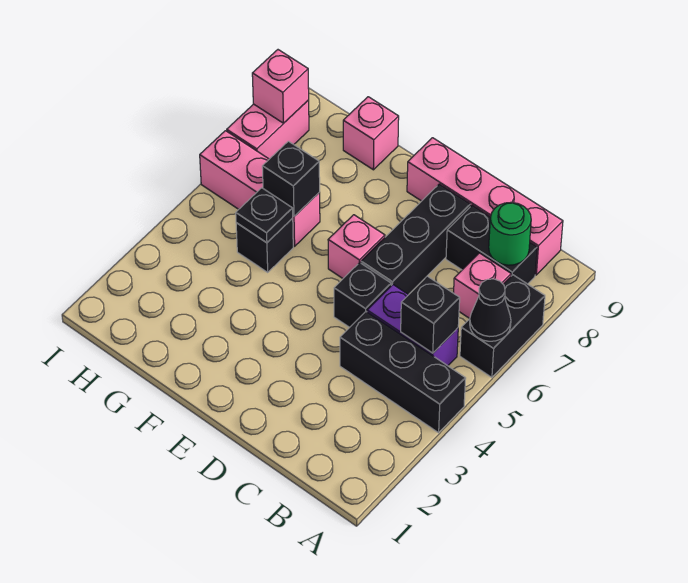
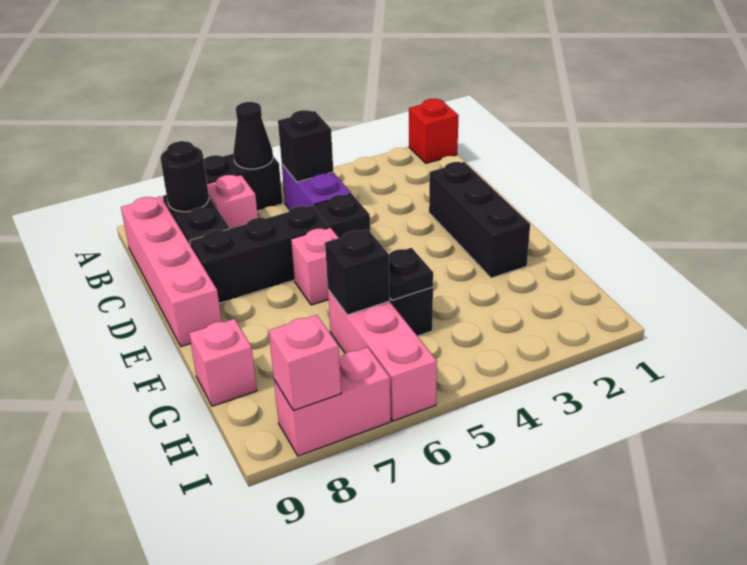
none -> red 1x1 brick [409,99,459,163]
black 1x3 brick [340,312,466,433] -> black 1x3 brick moved to [429,162,530,278]
green 1x1 round brick [489,202,531,265] -> black 1x1 round brick [160,141,209,212]

